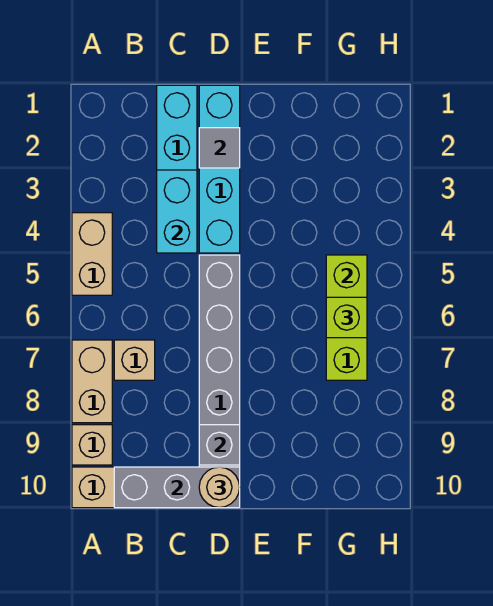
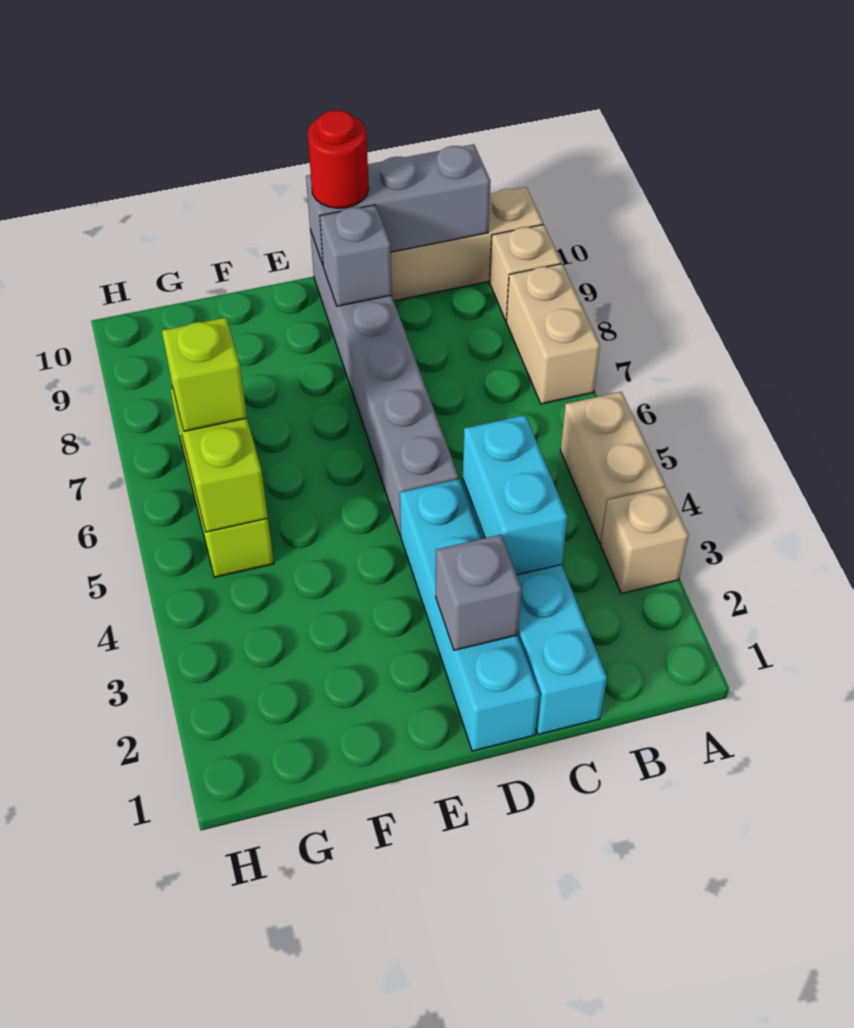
tan 1x1 brick [114,340,155,380] -> tan 1x1 brick moved to [601,487,689,594]
grey 1x1 tile [199,128,240,168] -> grey 1x1 brick [436,535,522,650]
tan 1x1 round brick [199,467,240,508] -> red 1x1 round brick [308,110,369,208]

